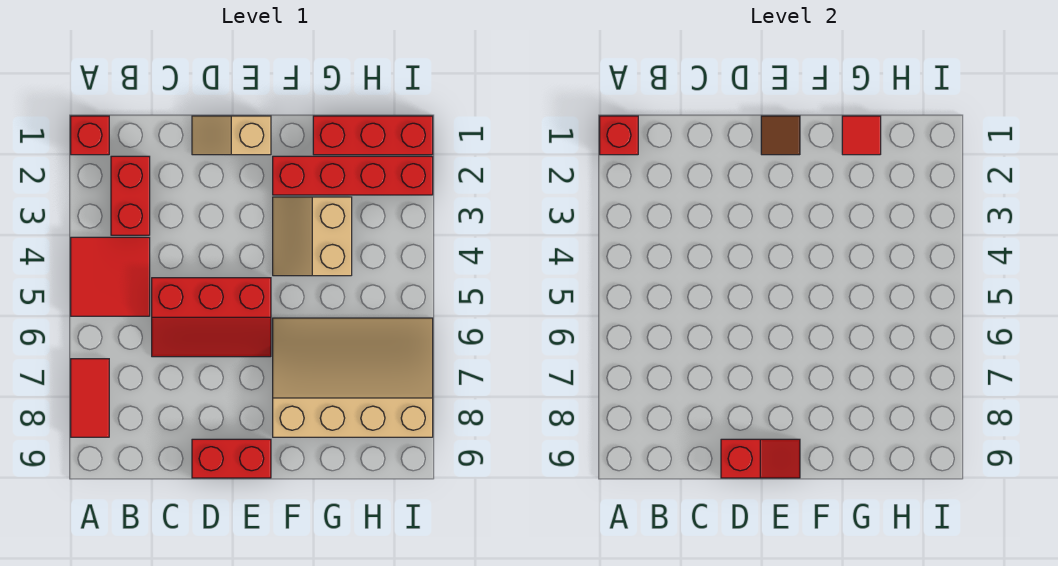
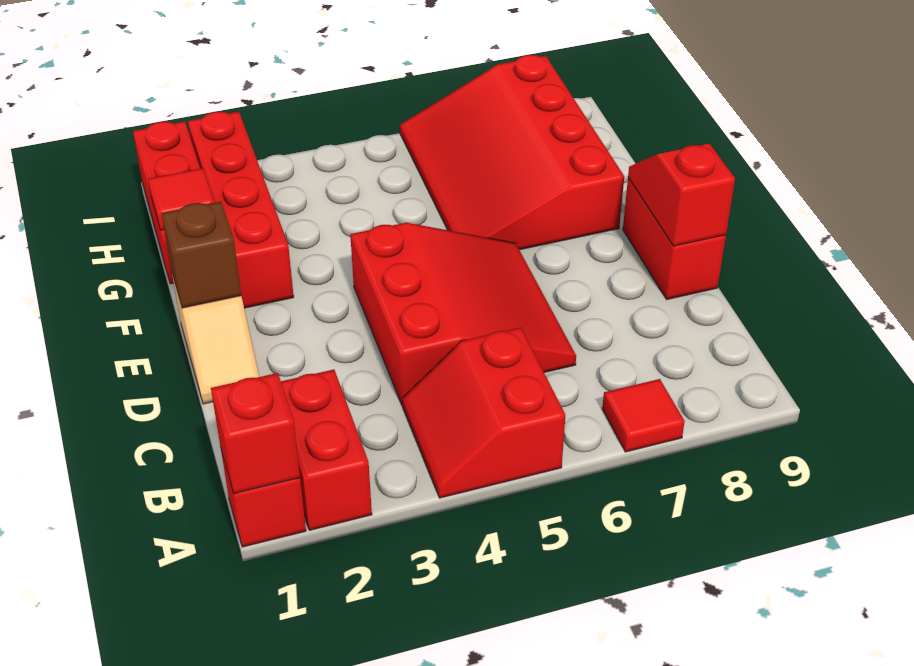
red 2x2 tile [71,237,150,316] -> red 2x2 slope [402,328,565,498]
red 1x2 tile [71,359,109,437] -> red 1x1 tile [602,379,685,452]
red 1x2 brick [111,156,150,235] -> red 1x2 brick turned to [281,370,372,530]
red 2x3 slope [152,278,271,357] -> red 3x3 slope [350,223,576,405]
brown 1x1 tile [761,116,800,155] -> brown 1x1 brick [162,202,241,308]
tan 2x2 slope [273,197,352,276] -> none
tan 3x4 slope [273,318,433,437] -> red 3x4 slope [400,55,624,250]

